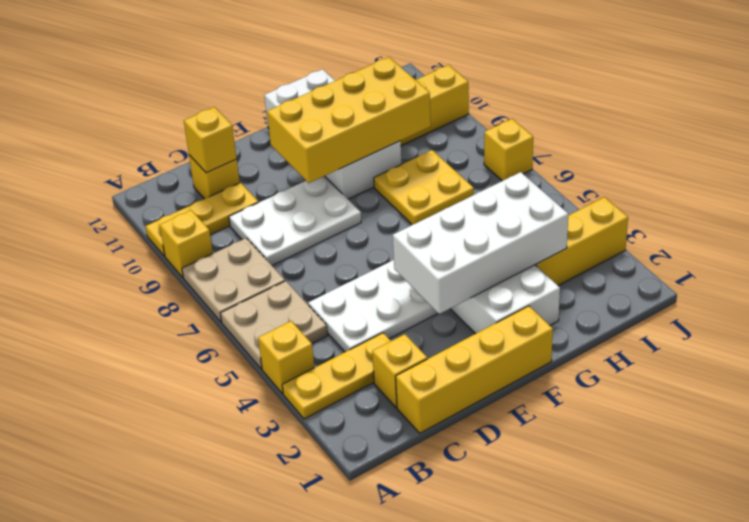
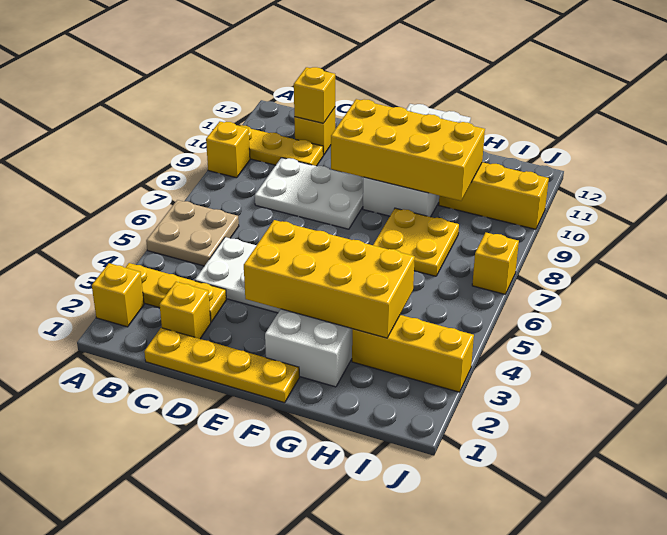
yellow 1x1 brick [258,321,314,394] -> yellow 1x1 brick moved to [92,263,144,327]
tan 2x2 plate [182,238,285,322] -> none
yellow 1x4 brick [396,306,553,433] -> yellow 1x4 plate [144,328,299,403]
white 2x4 brick [393,172,568,314] -> yellow 2x4 brick [244,220,415,338]

